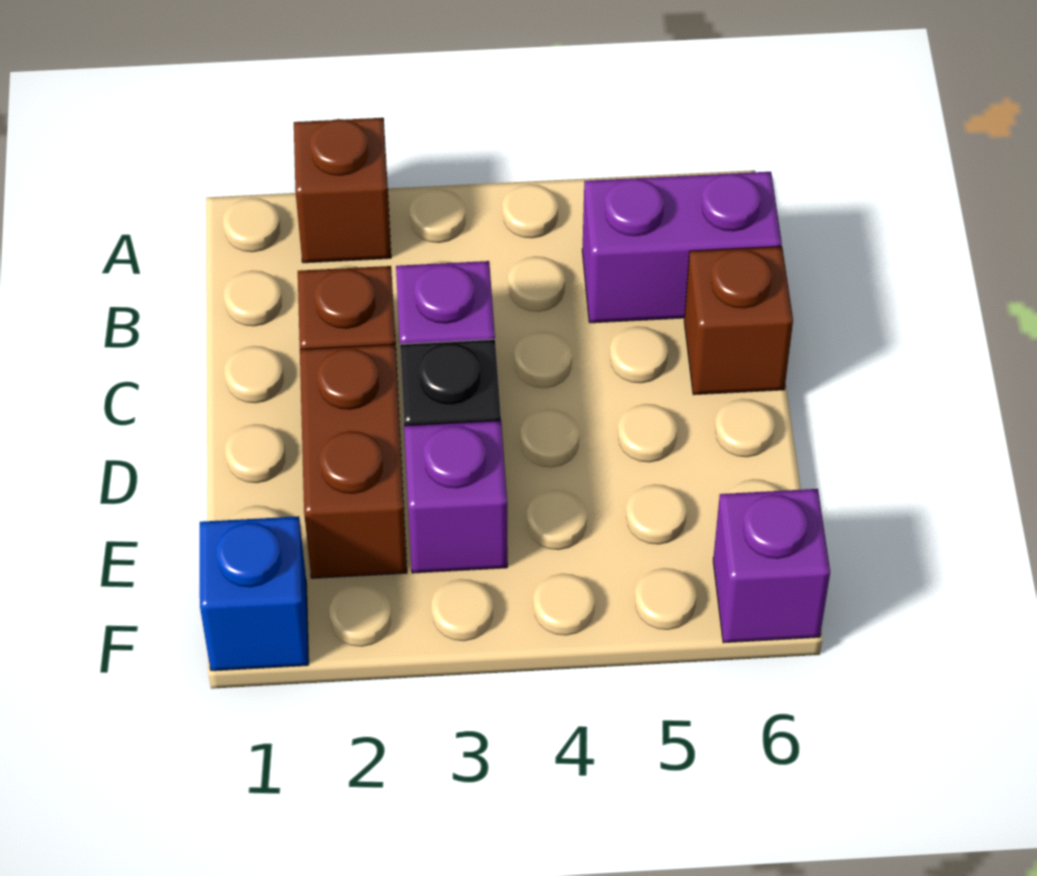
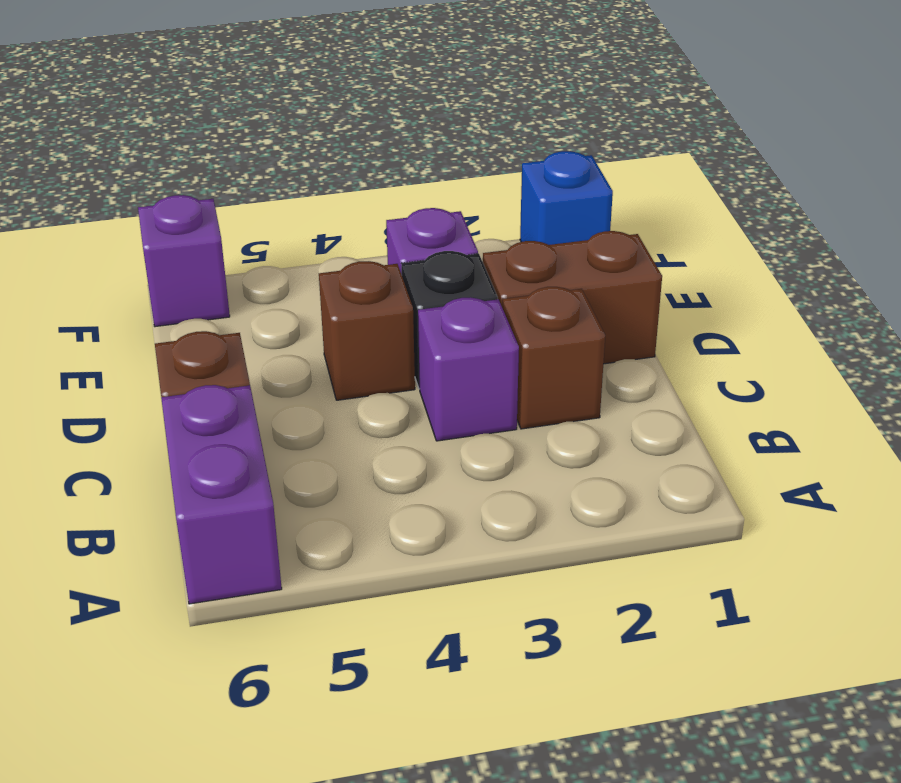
brown 1x1 brick [294,118,391,263] -> brown 1x1 brick moved to [319,261,415,400]
purple 1x2 brick [582,172,782,323] -> purple 1x2 brick turned to [161,385,282,604]
brown 1x2 brick [300,344,407,578] -> brown 1x2 brick turned to [483,231,662,364]

